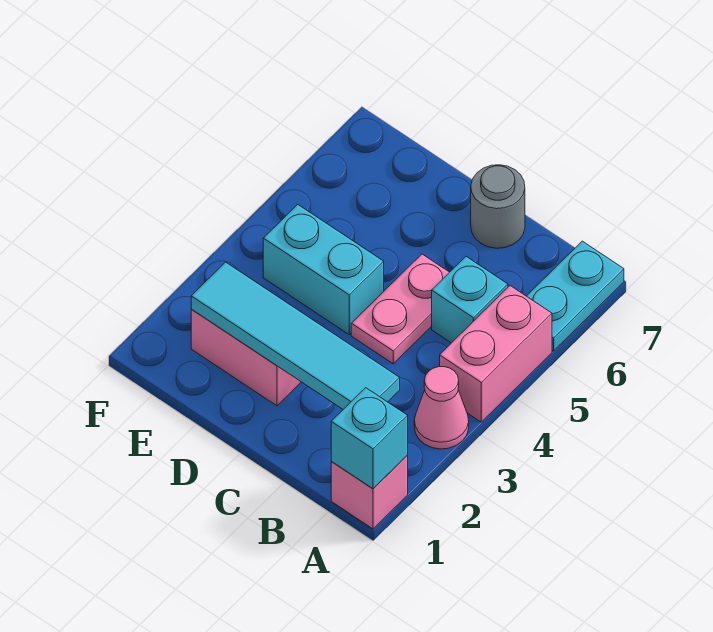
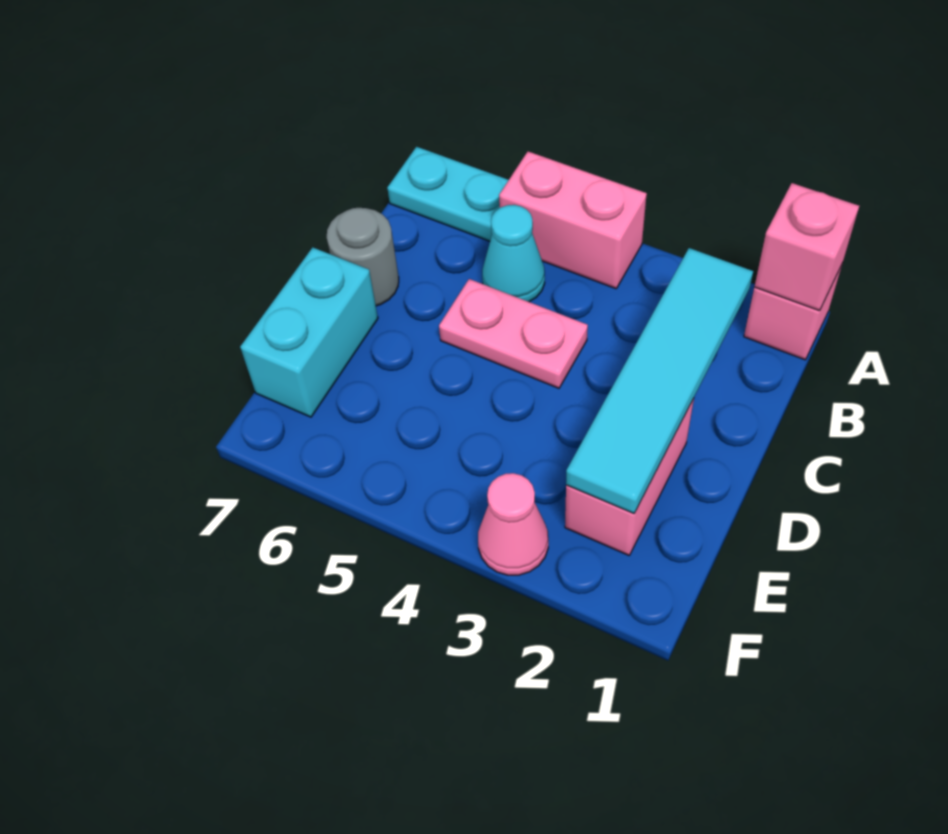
cyan 1x1 brick [331,388,408,489] -> pink 1x1 brick [754,183,859,311]
pink 1x1 cone [414,367,469,449] -> pink 1x1 cone moved to [478,473,548,575]
cyan 1x1 brick [432,257,508,343] -> cyan 1x1 cone [482,205,545,302]
cyan 1x2 brick [263,205,384,334] -> cyan 1x2 brick moved to [240,247,378,417]

